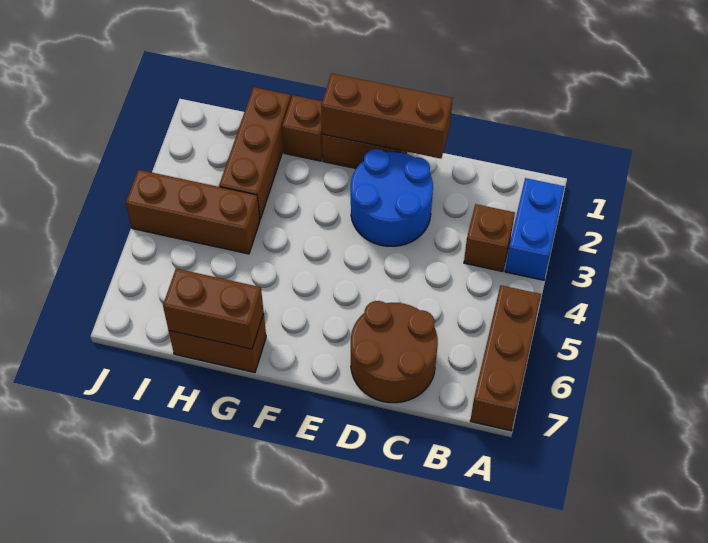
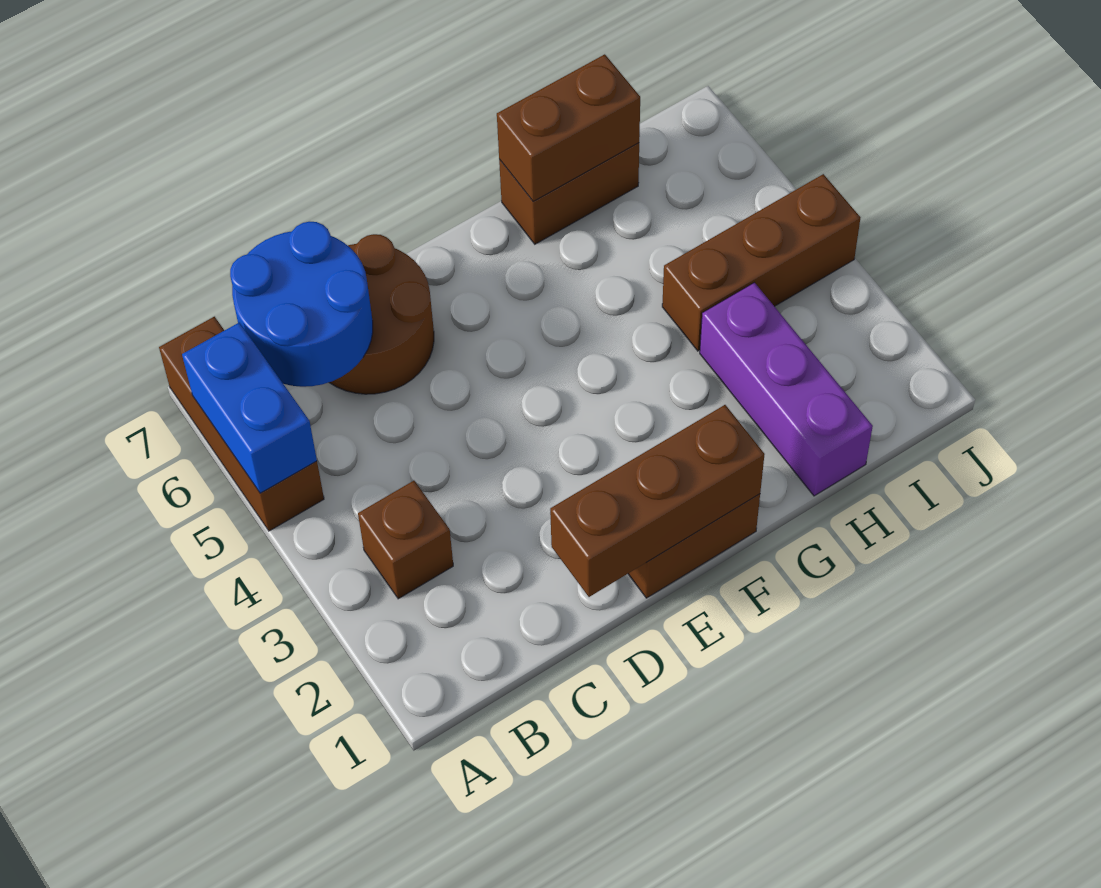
blue 1x2 brick [505,178,565,280] -> blue 1x2 brick moved to [182,323,317,493]
blue 2x2 round brick [351,149,433,246] -> blue 2x2 round brick moved to [230,222,373,387]
brown 1x1 brick [282,95,323,161] -> none
brown 1x3 brick [219,87,291,219] -> purple 1x3 brick [700,283,873,496]

